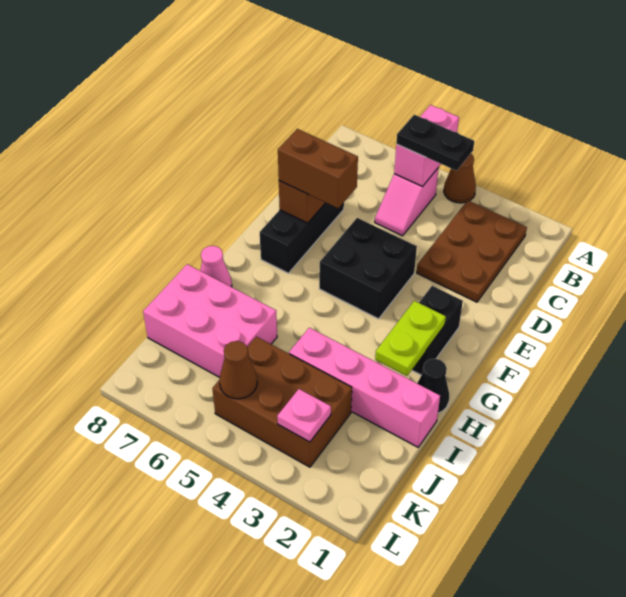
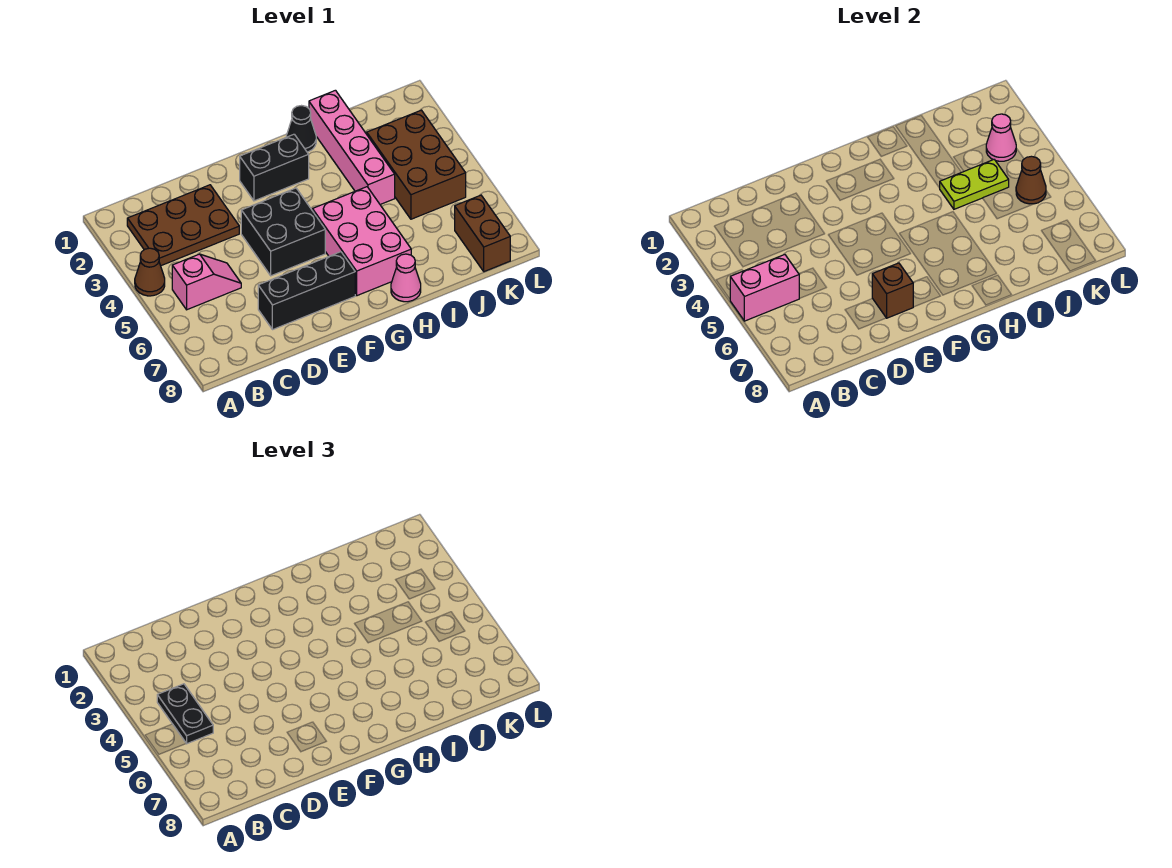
brown 1x2 brick [278,129,358,208] -> brown 1x2 brick moved to [455,195,510,272]
lime 1x2 plate [375,301,446,376] -> lime 1x2 plate moved to [940,160,1009,209]
pink 2x3 brick [143,264,277,377] -> pink 2x3 brick moved to [313,187,411,296]
pink 1x1 plate [277,389,331,442] -> pink 1x1 cone [986,114,1016,161]

